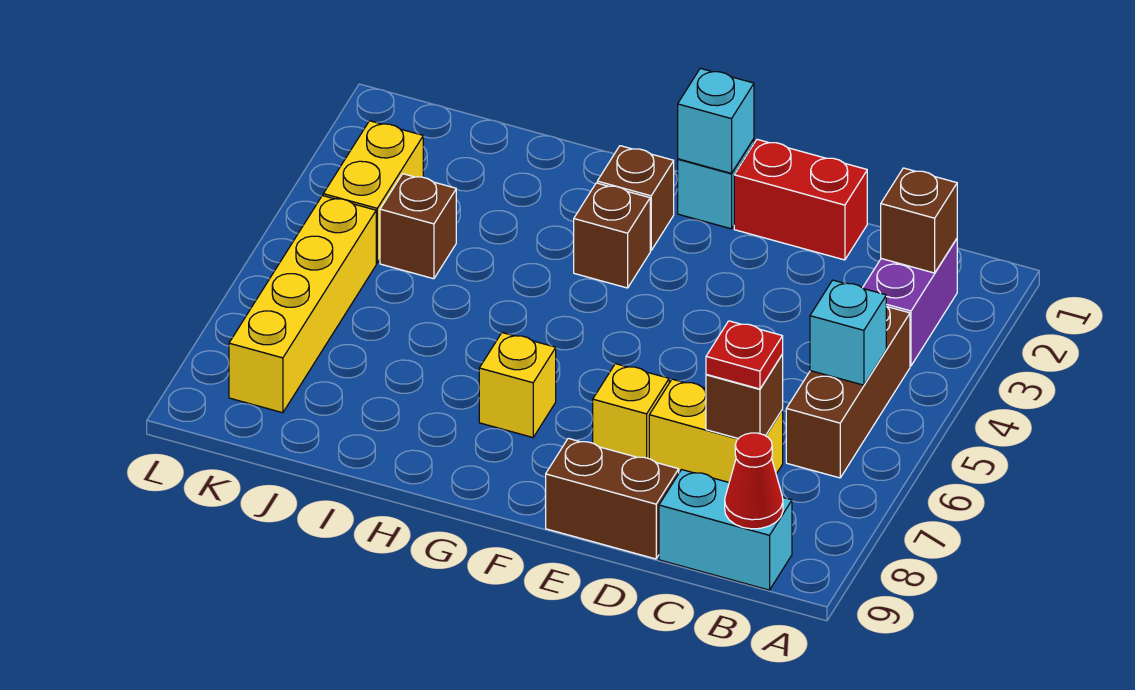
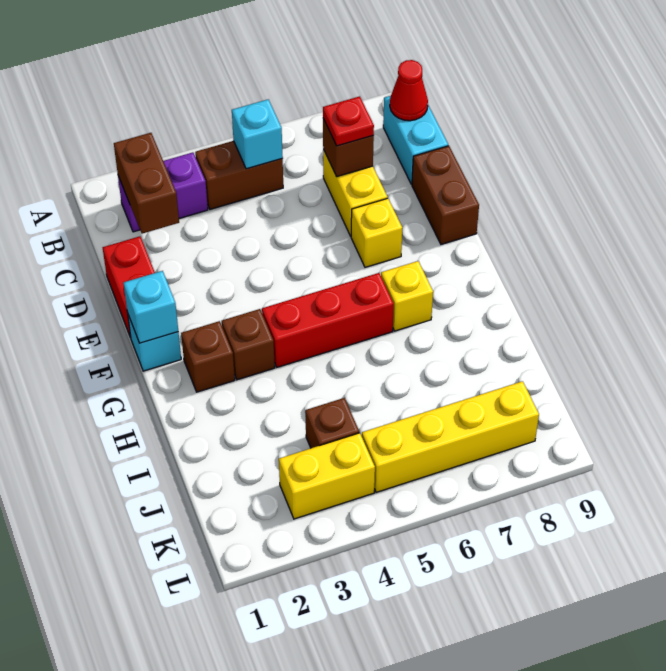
brown 1x1 brick [881,168,957,273] -> brown 1x2 brick [114,133,179,234]
brown 1x3 brick [786,306,910,478] -> brown 1x2 brick [195,141,283,209]
none -> red 1x3 brick [262,273,394,367]

